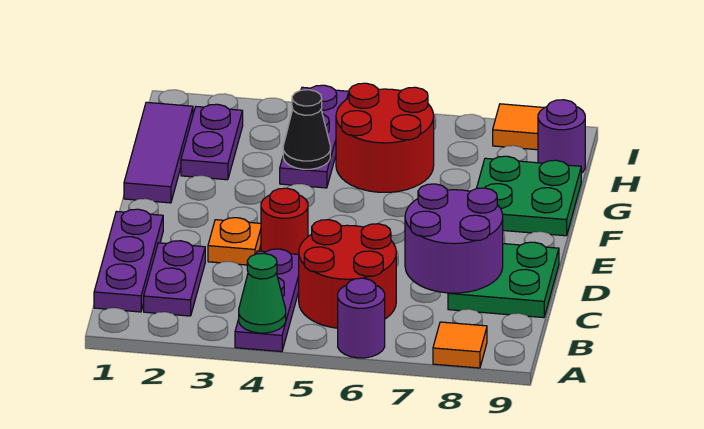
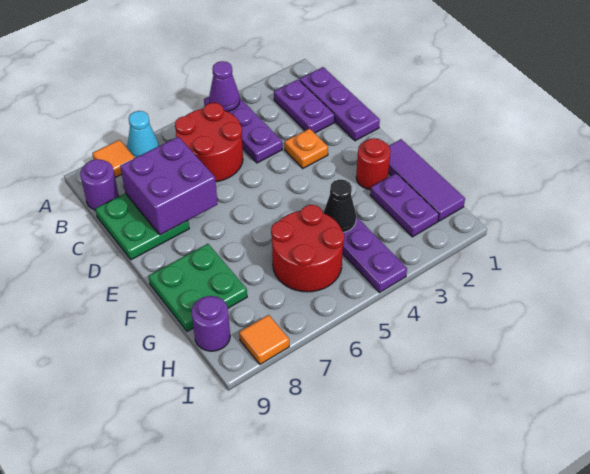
green 1x1 cone [239,253,286,333] -> purple 1x1 cone [209,61,240,112]
purple 1x1 round brick [338,278,385,358] -> purple 1x1 round brick moved to [80,159,119,210]
none -> cyan 1x1 cone [128,111,159,158]
purple 2x2 round brick [405,184,503,293] -> purple 2x2 brick [120,137,217,235]
red 1x1 round brick [261,188,308,254] -> red 1x1 round brick moved to [356,138,390,190]

